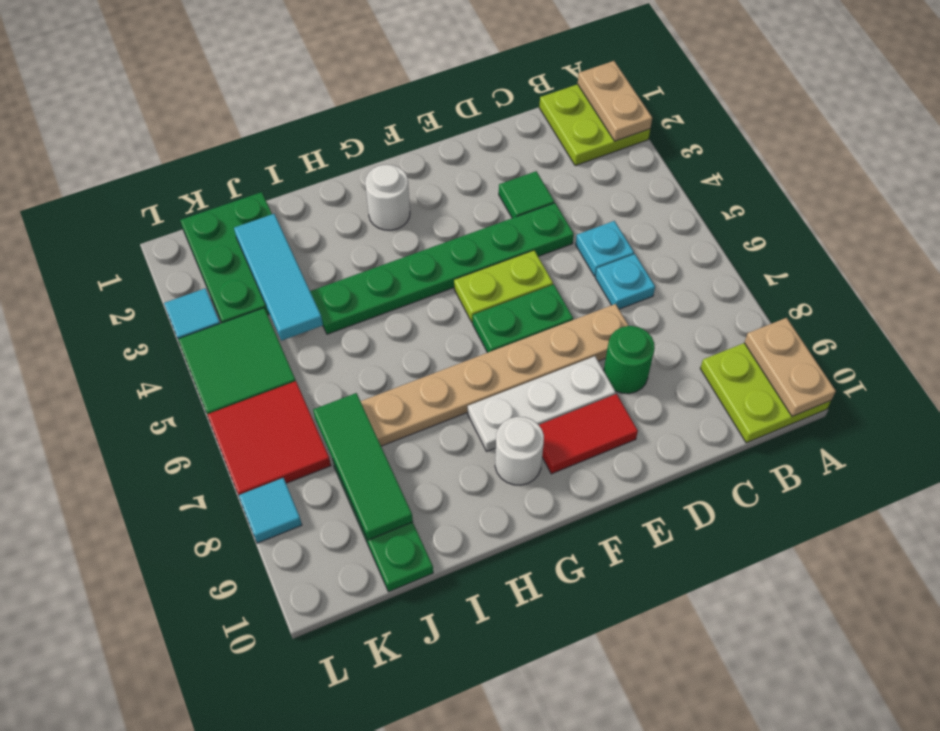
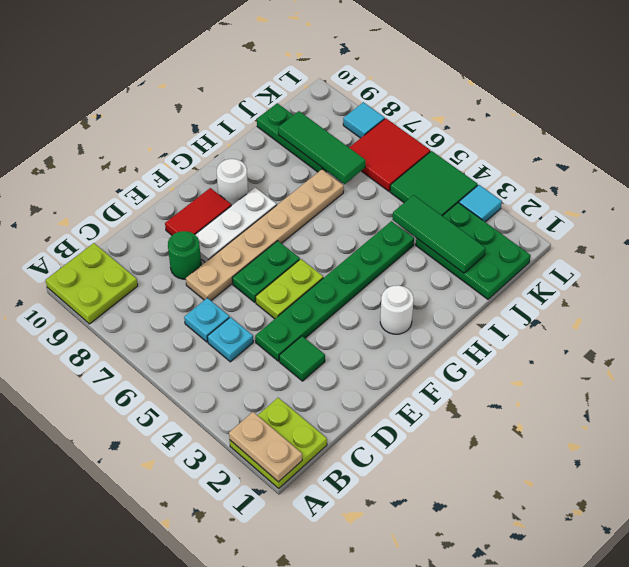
tan 1x2 plate [744,318,836,416] -> none
cyan 1x3 tile [234,214,323,341] -> green 1x3 tile [392,195,486,273]

